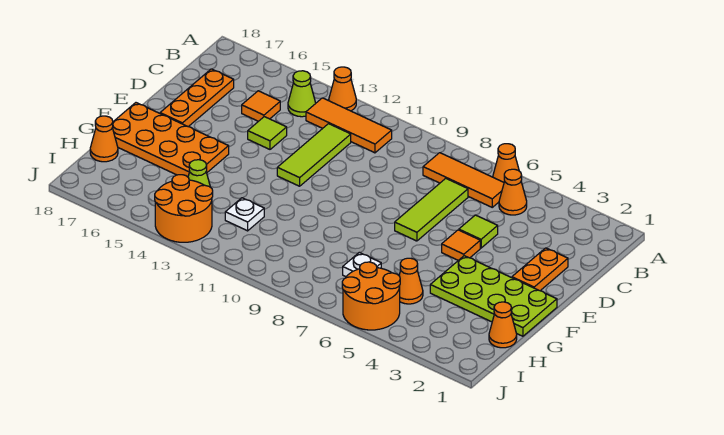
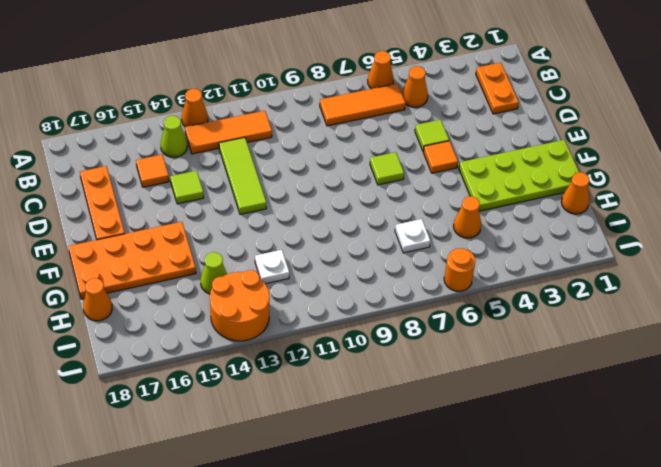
lime 1x3 tile [395,178,468,241] -> lime 1x1 tile [370,152,404,185]
orange 1x2 plate [512,248,568,291] -> orange 1x2 plate moved to [476,63,519,114]
orange 2x2 round brick [342,262,400,330] -> orange 1x1 round brick [444,248,476,291]

